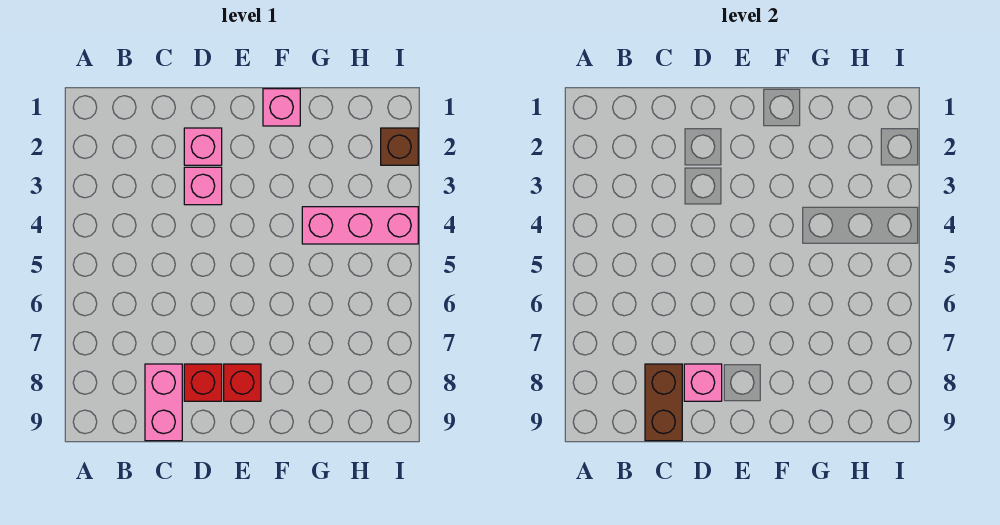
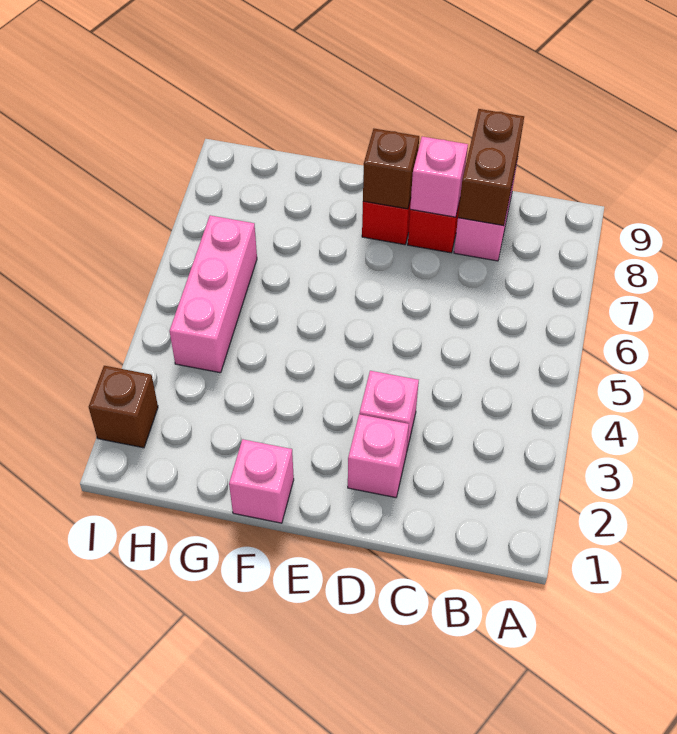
none -> brown 1x1 brick [363,129,419,209]
pink 1x3 brick [302,207,418,244] -> pink 1x3 brick turned to [170,215,257,373]

